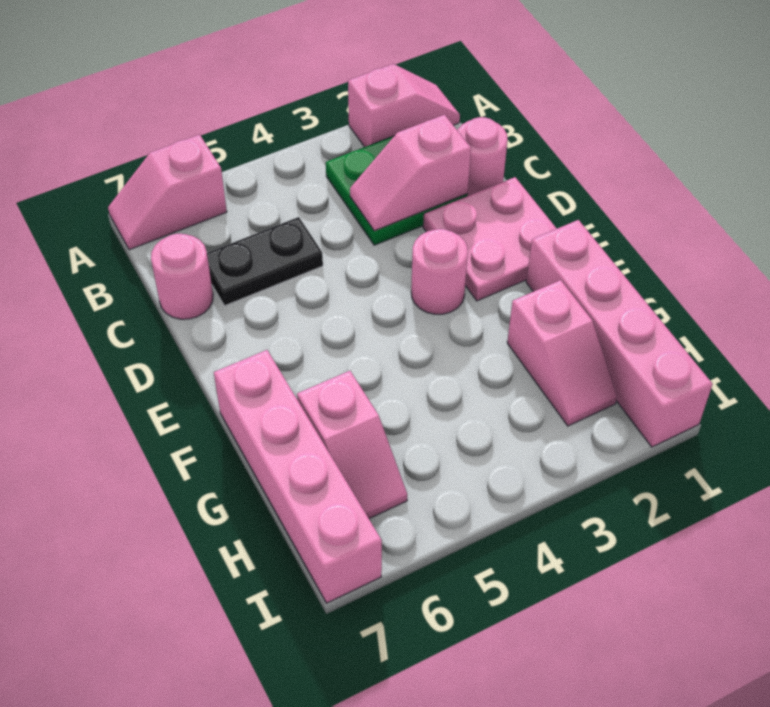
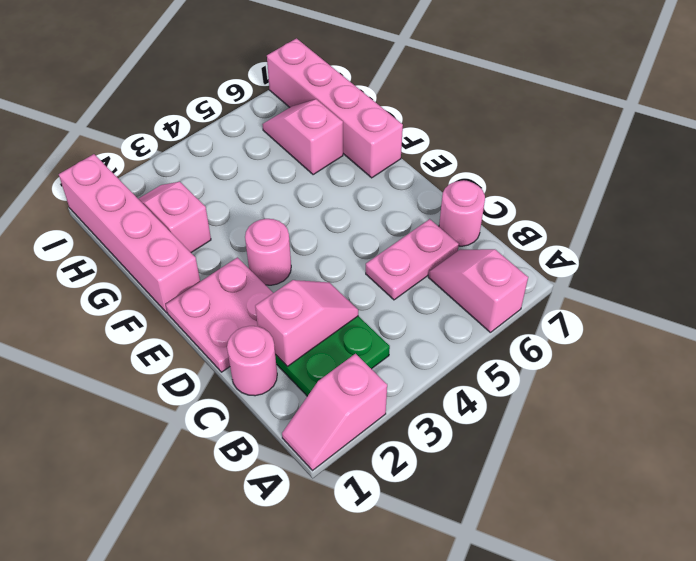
pink 1x2 slope [108,135,227,250] -> pink 1x2 slope turned to [428,249,528,332]
black 1x2 plate [207,217,323,306] -> pink 1x2 plate [366,219,459,300]

